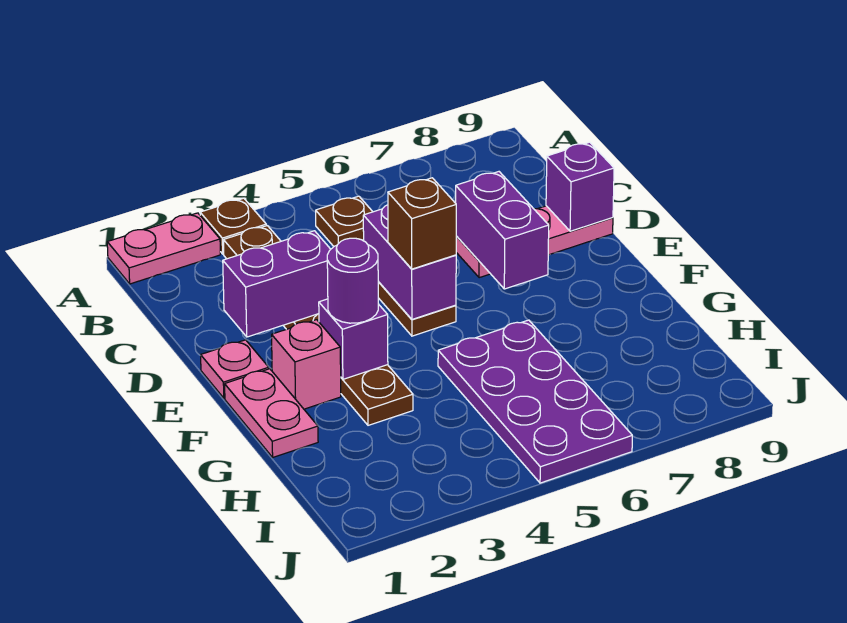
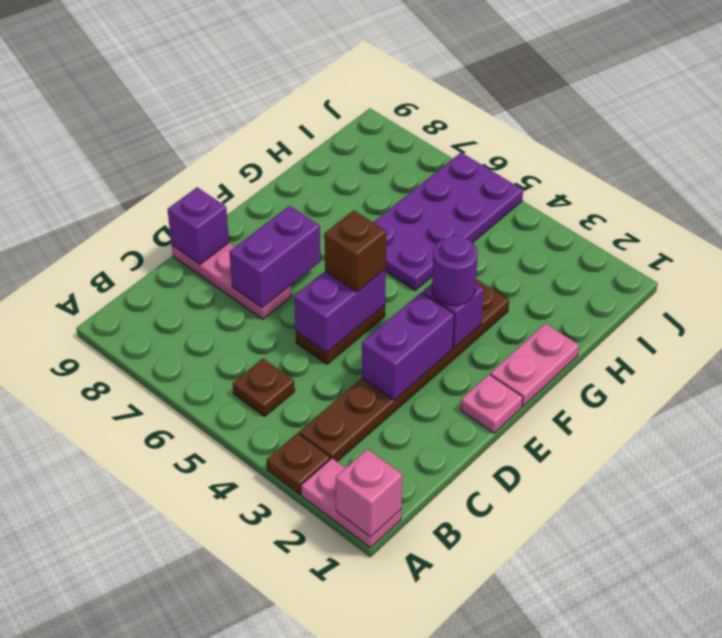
purple 1x2 brick [223,231,331,337] -> purple 1x2 brick turned to [362,292,455,400]
pink 1x1 brick [272,320,341,409] -> pink 1x1 brick moved to [336,449,402,537]

